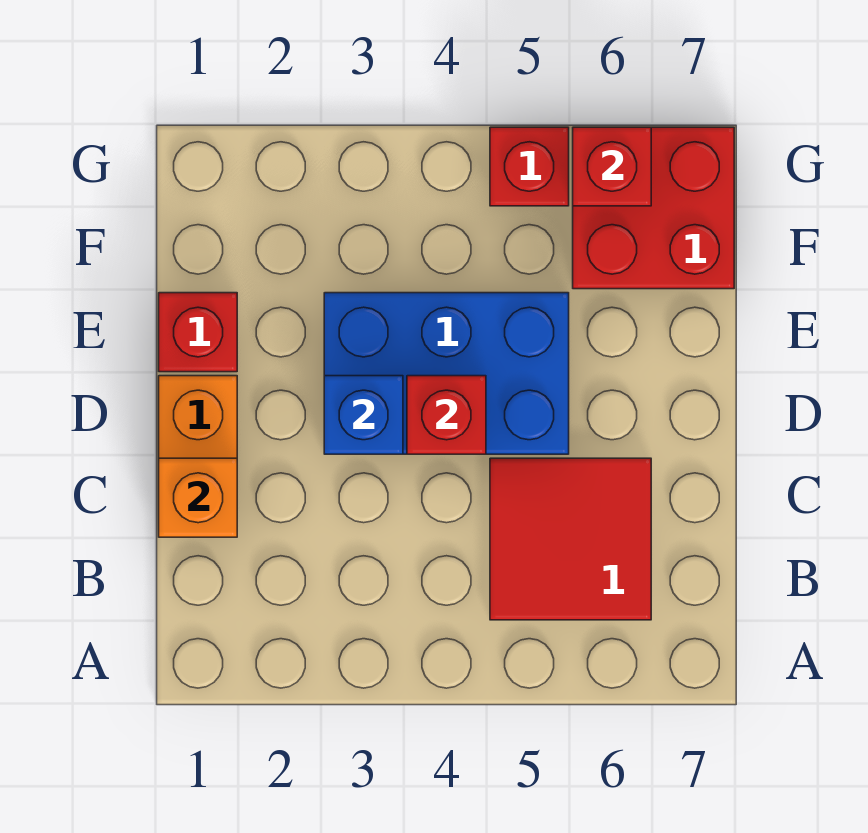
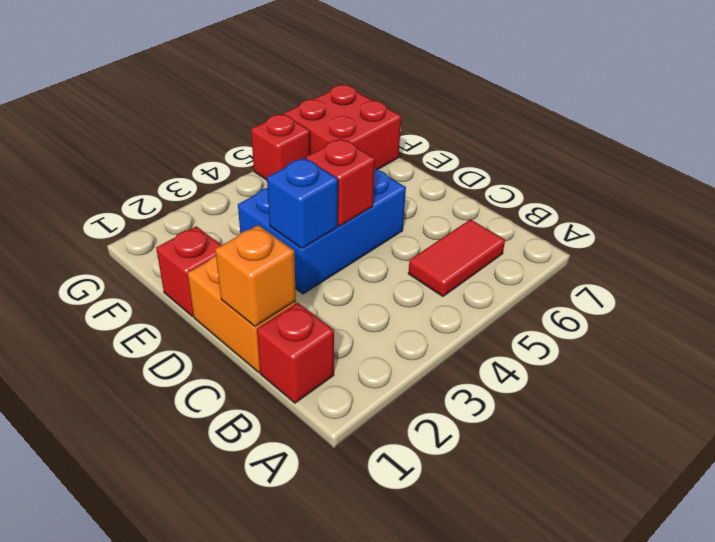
red 2x2 tile [490,458,651,620] -> red 1x2 tile [408,220,505,296]
red 1x1 brick [573,127,651,206] -> red 1x1 brick moved to [257,303,334,403]

